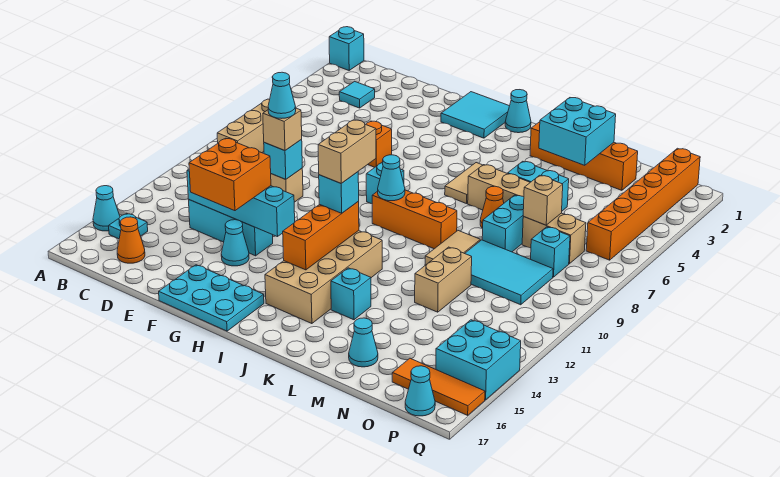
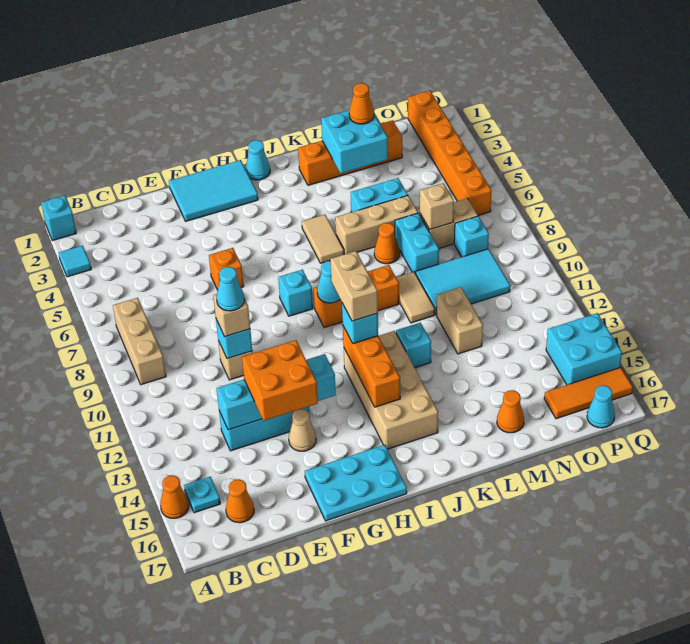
cyan 1x1 cone [93,186,120,231] -> orange 1x1 cone [160,475,189,518]
cyan 1x1 tile [339,81,375,108] -> cyan 1x1 tile moved to [59,246,91,277]
cyan 1x1 cone [221,220,249,266] -> tan 1x1 cone [289,409,316,451]
cyan 2x2 tile [441,92,509,138] -> cyan 2x3 tile [169,160,258,221]
cyan 1x1 brick [331,268,371,320] -> cyan 1x1 brick moved to [396,323,431,368]
none -> orange 1x1 cone [349,83,374,124]
cyan 1x1 cone [349,318,378,367] -> orange 1x1 cone [497,390,524,433]

